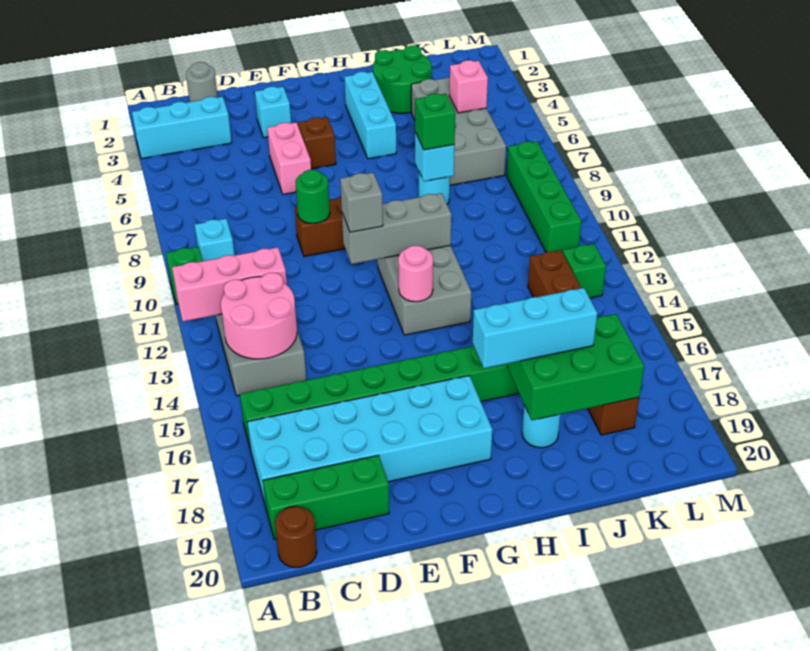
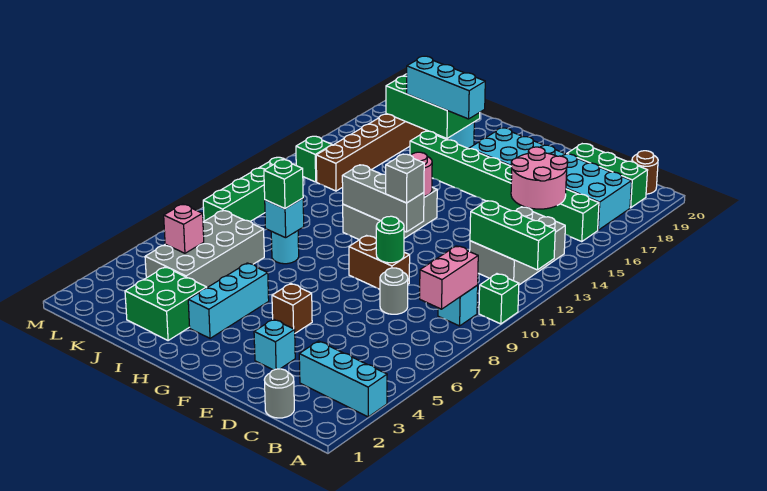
pink 1x3 brick [172,247,287,322] -> green 1x3 brick [470,201,555,270]
pink 2x2 round brick [221,273,297,359] -> pink 2x2 round brick moved to [511,147,568,209]
none -> grey 1x1 round brick [380,268,408,314]
pink 1x2 brick [267,122,311,194] -> pink 1x2 brick moved to [420,246,478,309]
green 2x2 round brick [373,45,432,113] -> green 2x2 brick [125,267,207,341]

